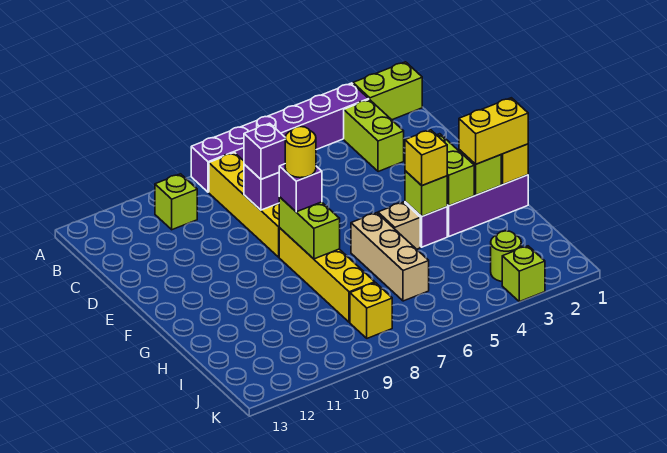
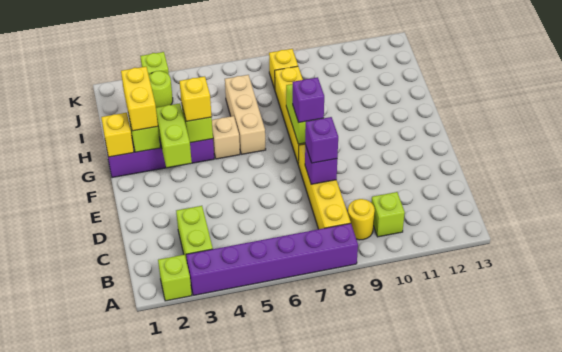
lime 1x2 brick [353,62,422,120] -> lime 1x1 brick [158,255,192,301]
yellow 1x1 round brick [285,127,316,178] -> yellow 1x1 round brick moved to [348,199,375,240]
yellow 1x2 brick [459,98,528,164] -> yellow 1x2 brick turned to [121,67,158,131]

